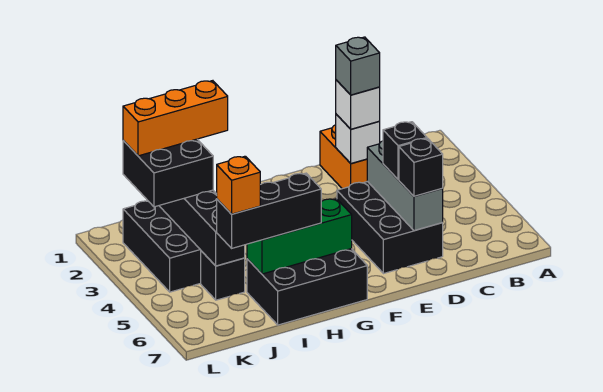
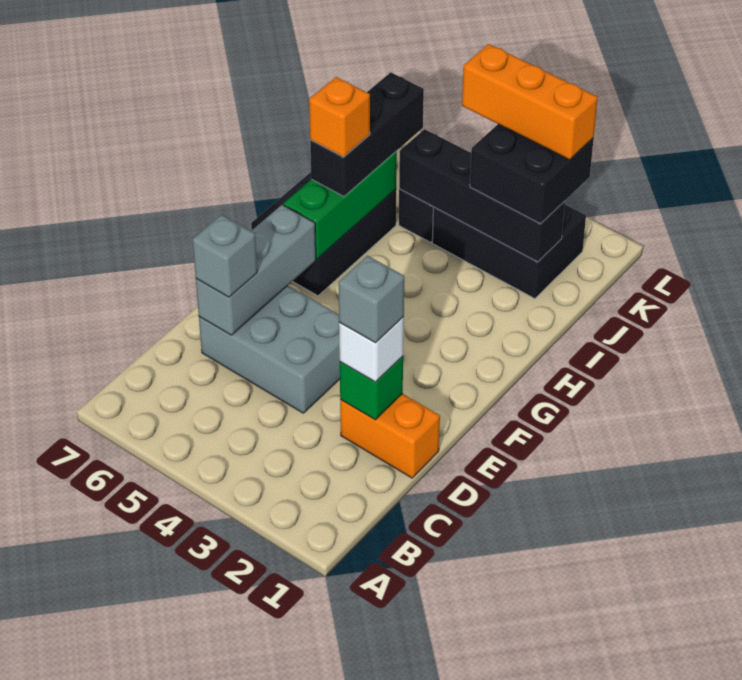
white 1x1 brick [336,114,380,164] -> green 1x1 brick [340,356,403,420]
black 2x3 brick [337,181,443,274] -> grey 2x3 brick [199,286,340,413]
grey 1x3 brick [367,141,443,230] -> grey 1x3 brick turned to [196,205,316,335]
black 1x1 brick [383,122,427,180] -> none
black 1x1 brick [399,138,443,196] -> grey 1x1 brick [192,215,257,297]
orange 1x3 brick [123,81,228,156] -> orange 1x3 brick turned to [462,44,598,160]
orange 1x1 brick [217,156,260,214] -> orange 1x1 brick moved to [309,77,370,157]

